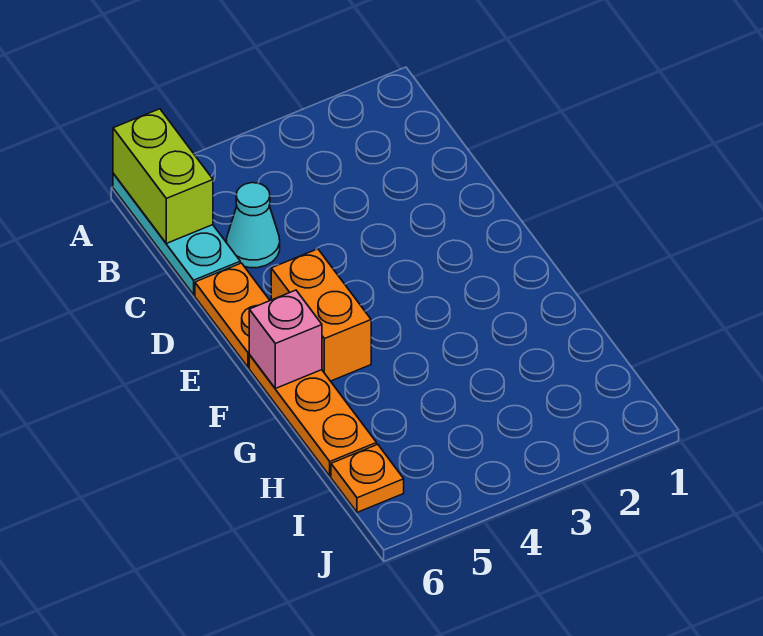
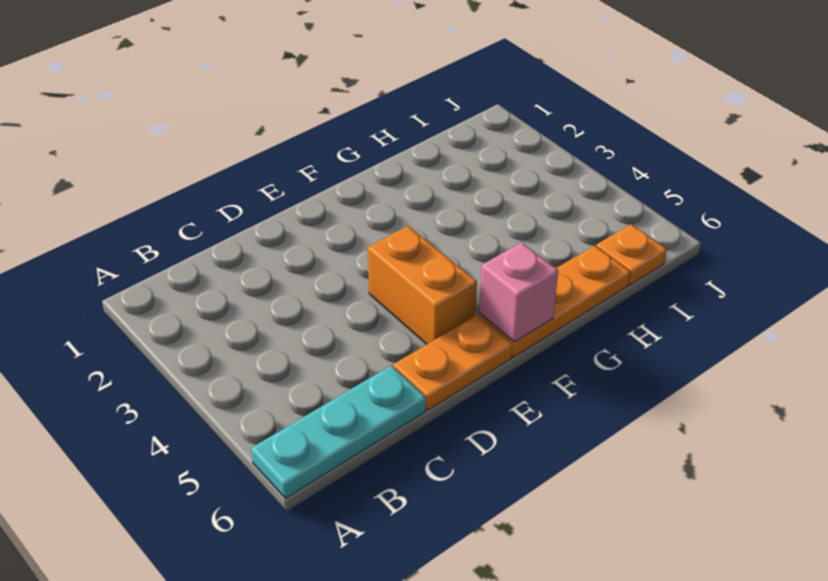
lime 1x2 brick [113,109,213,243] -> none
cyan 1x1 cone [227,183,280,268] -> none
orange 1x2 brick [271,249,371,381] -> orange 1x2 brick turned to [368,226,477,344]

